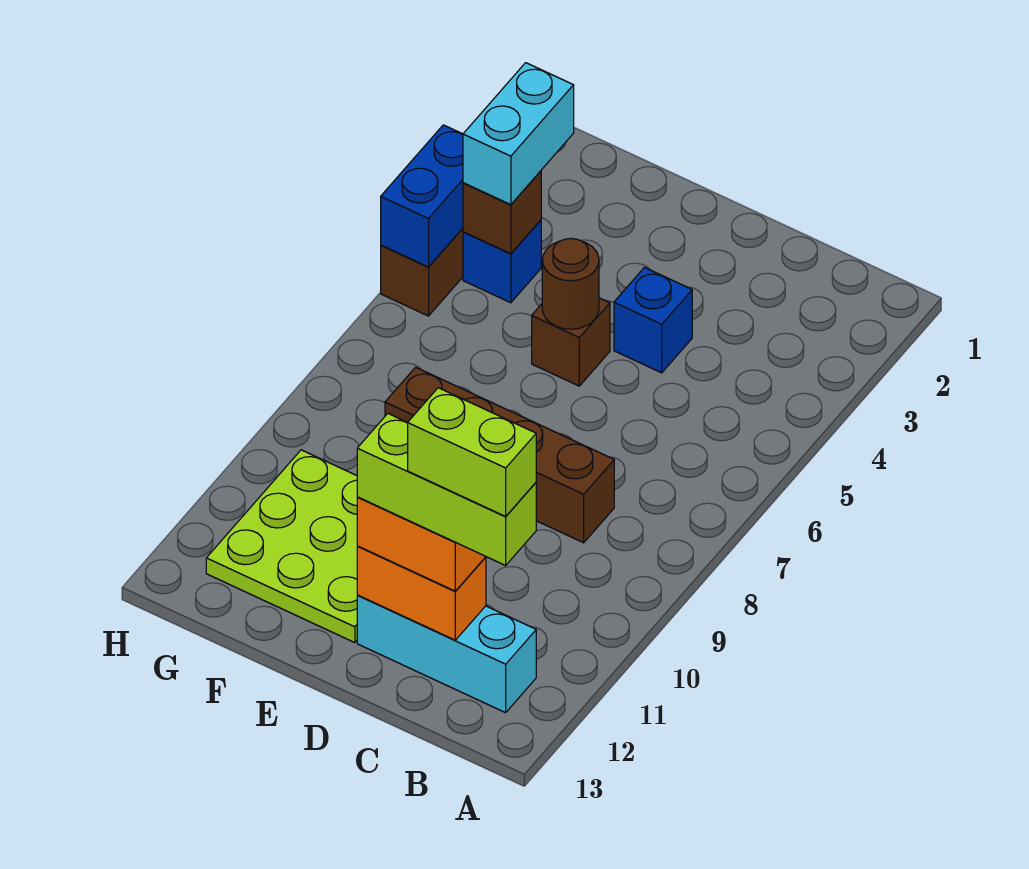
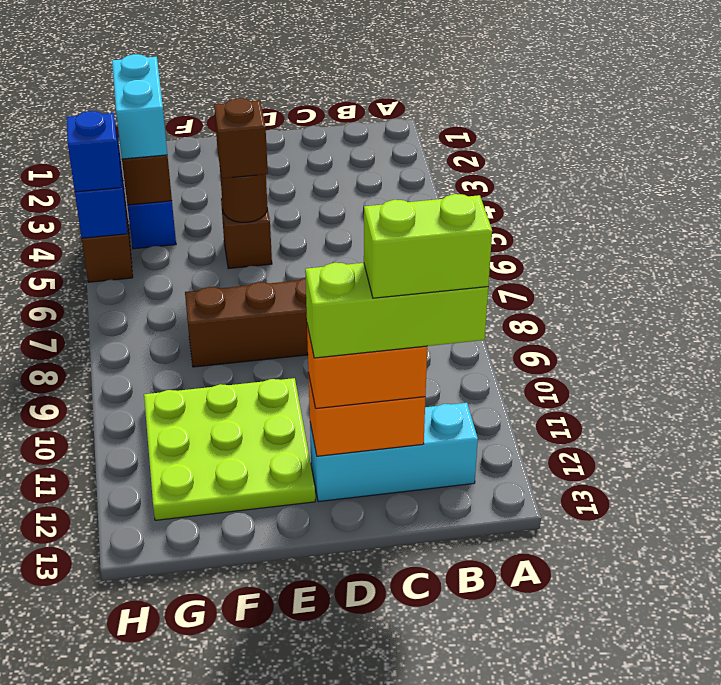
blue 1x1 brick [614,268,692,373] -> blue 1x1 brick moved to [67,111,122,192]
none -> brown 1x1 brick [214,98,268,178]

